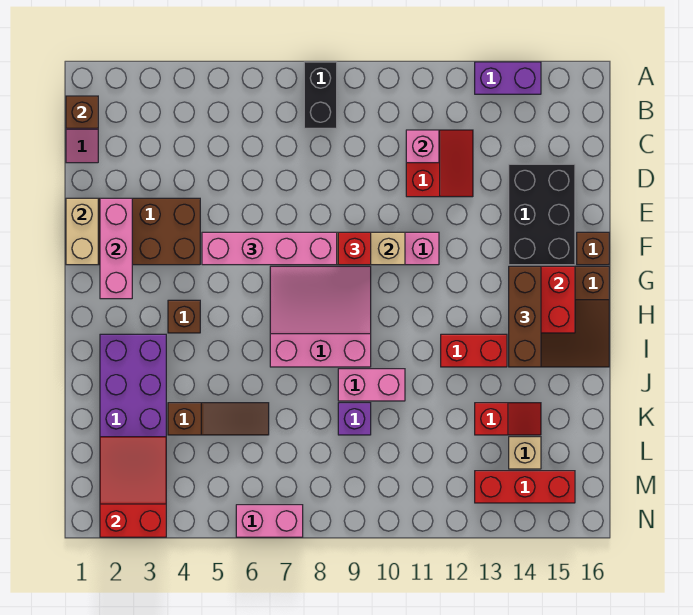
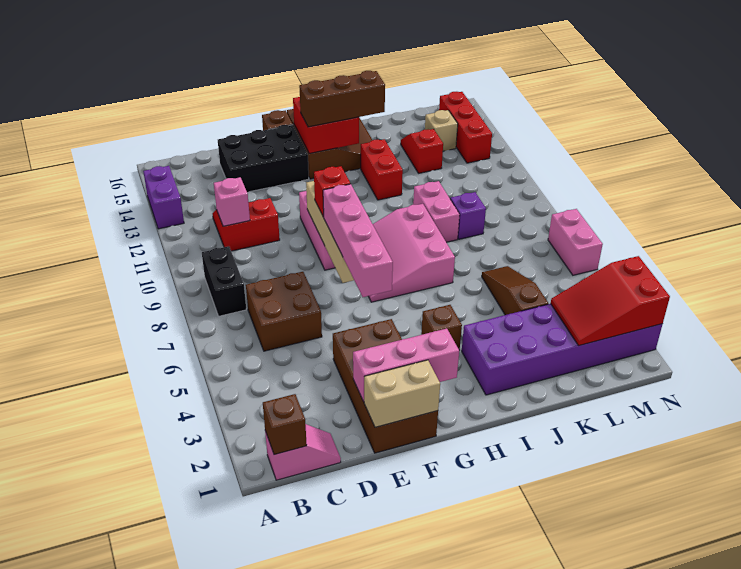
black 1x2 brick [304,62,337,128] -> black 1x2 brick turned to [202,246,246,316]
none -> brown 2x2 brick [246,272,322,351]

